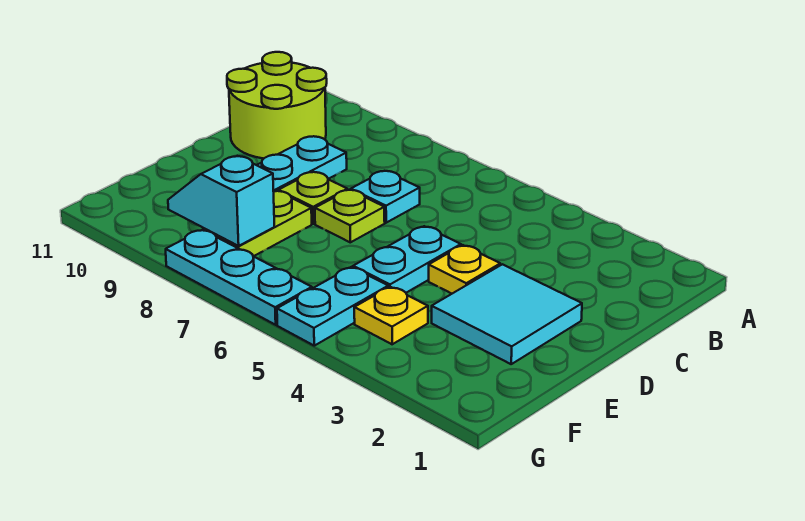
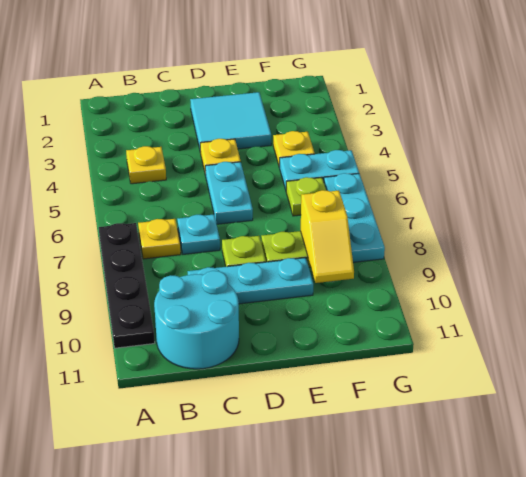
none -> black 1x4 plate [99,223,155,348]
none -> yellow 1x1 plate [126,146,166,184]
none -> yellow 1x1 plate [138,219,181,259]
lime 2x2 round brick [227,52,327,159] -> cyan 2x2 round brick [154,271,239,369]
cyan 1x2 plate [353,226,461,293] -> cyan 1x2 plate turned to [205,162,253,224]
lime 1x1 plate [315,190,385,242] -> lime 1x1 plate moved to [286,177,326,216]
cyan 1x2 slope [168,156,274,246] -> yellow 1x2 slope [301,190,354,283]

